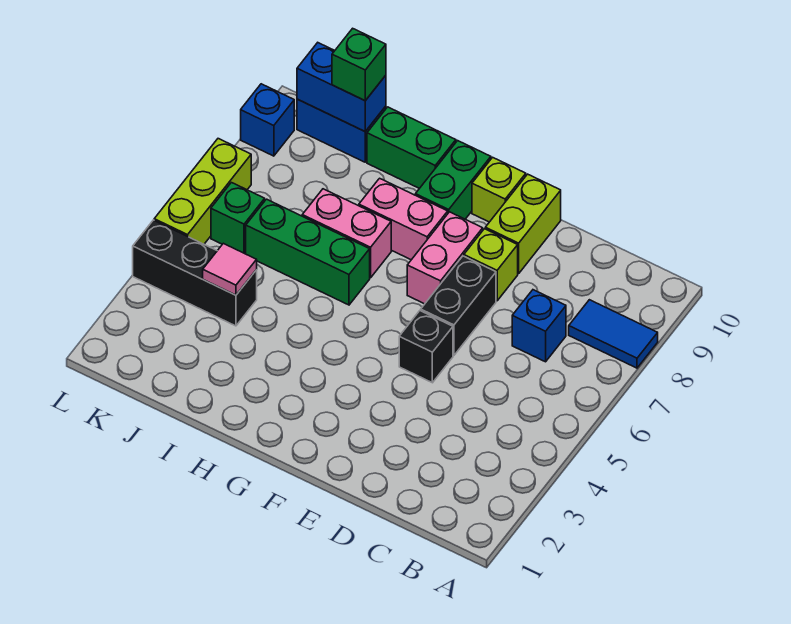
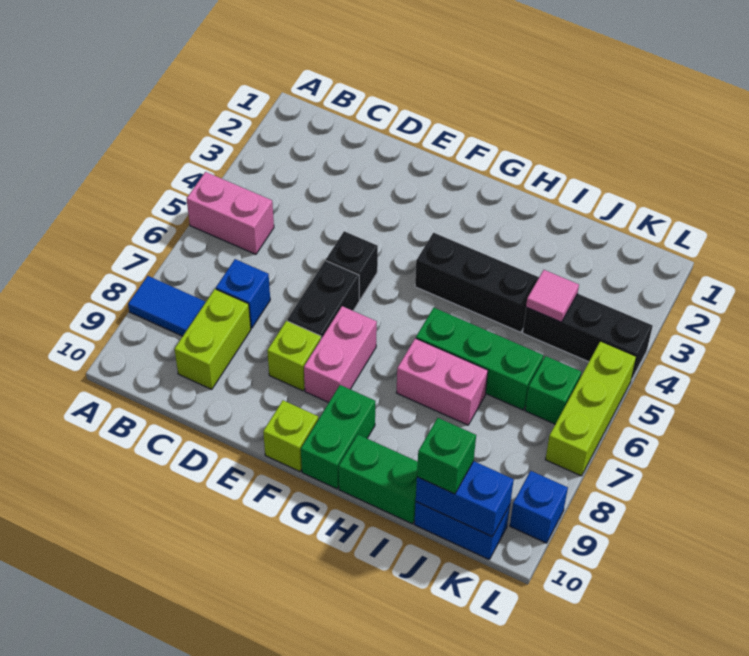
lime 1x2 brick [485,174,561,274] -> lime 1x2 brick moved to [174,289,251,389]
none -> black 1x3 brick [415,233,539,332]
pink 1x2 brick [359,178,448,260] -> pink 1x2 brick moved to [187,172,274,254]

